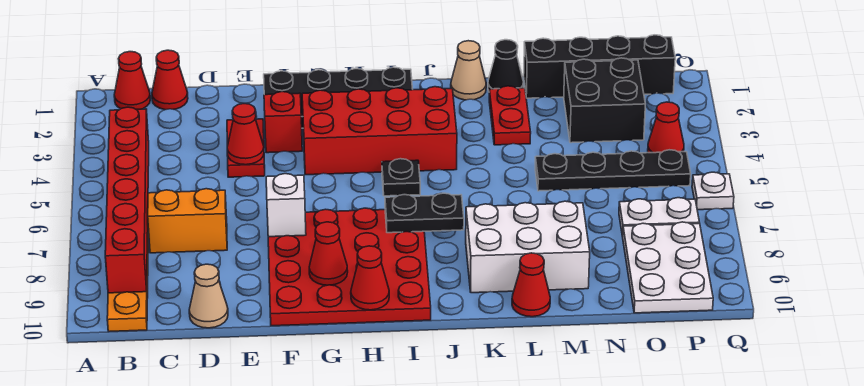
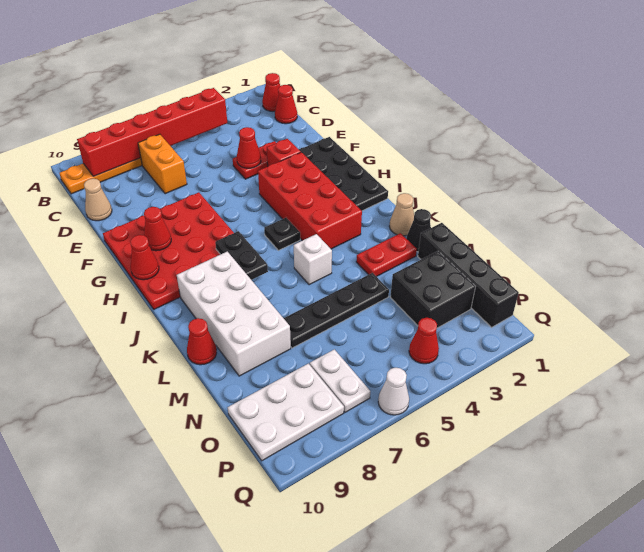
white 1x1 brick [266,174,306,237] -> white 1x1 brick moved to [294,234,332,285]
white 2x3 brick [466,201,590,293] -> white 2x4 brick [177,252,291,376]
black 1x4 plate [535,150,691,191] -> black 1x4 plate turned to [284,273,389,348]
white 1x1 plate [692,172,734,210] -> white 1x1 cone [378,368,409,415]

